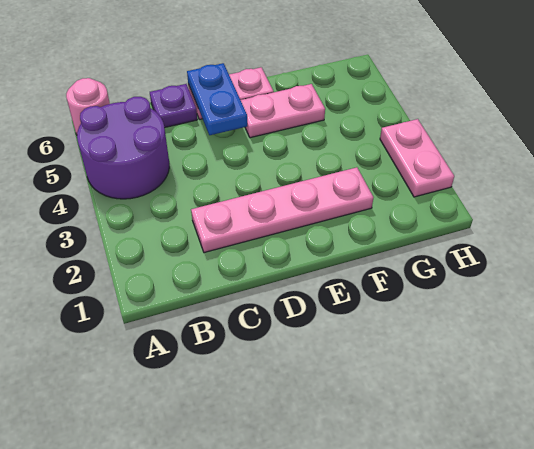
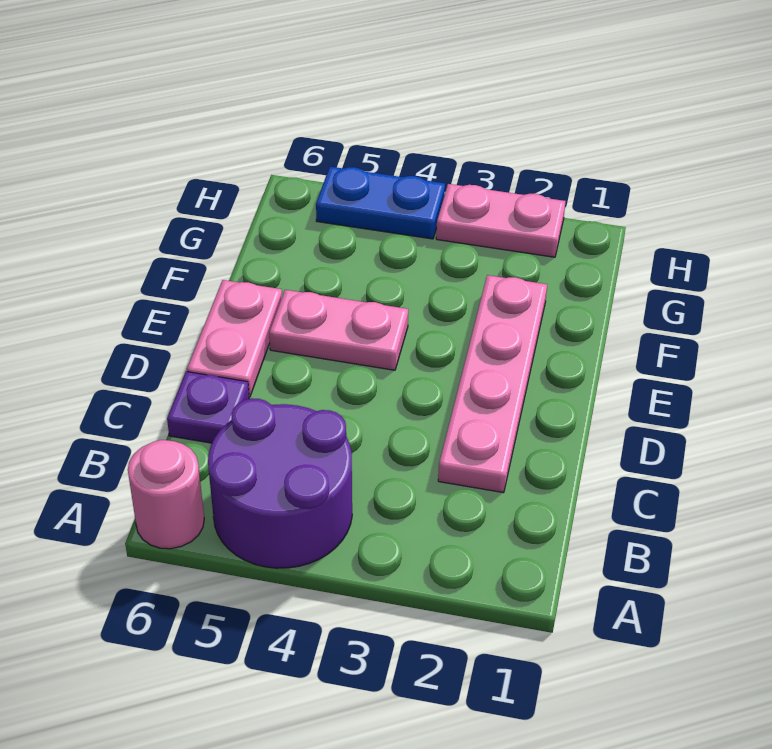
blue 1x2 plate [187,63,247,135] -> blue 1x2 plate moved to [316,167,445,239]
pink 1x2 plate [241,84,325,138] -> pink 1x2 plate turned to [269,290,408,370]

